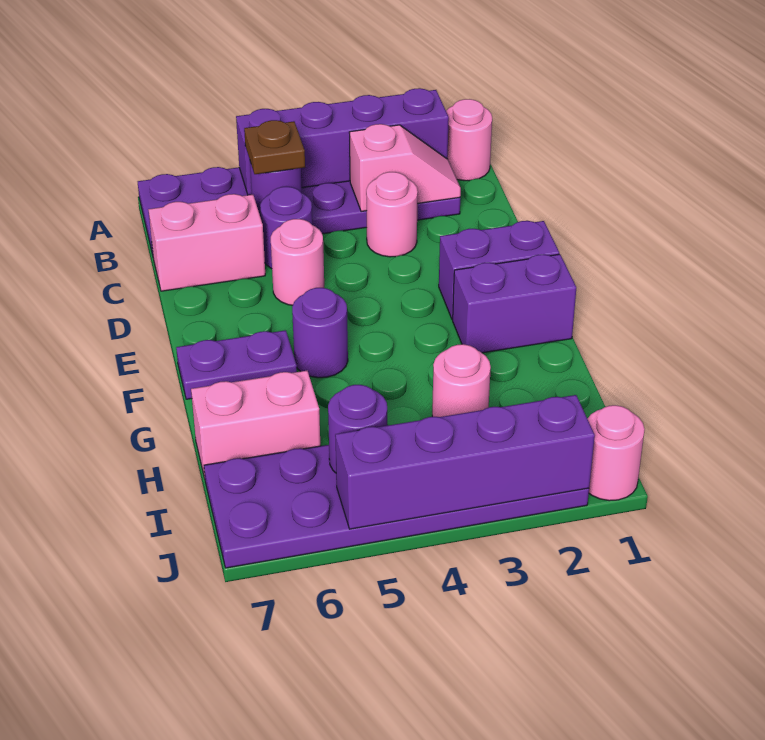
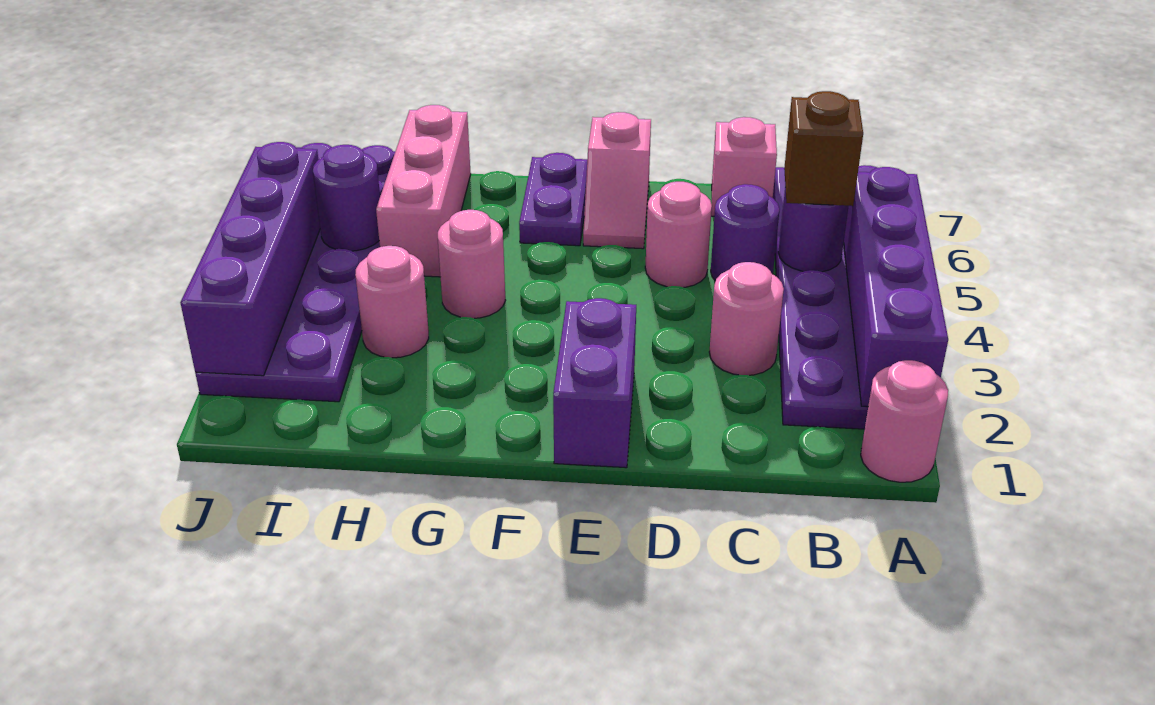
pink 1x2 slope [349,124,461,212] -> pink 1x2 slope moved to [583,112,651,249]
brown 1x1 plate [244,120,305,174] -> brown 1x1 brick [784,91,863,206]
pink 1x2 brick [148,194,265,291] -> pink 1x1 brick [711,117,777,216]
purple 1x2 brick [453,254,576,353] -> none
purple 1x1 round brick [292,288,348,378] -> none
pink 1x2 brick [191,371,320,478] -> pink 1x3 brick [376,105,471,277]
pink 1x1 round brick [587,405,645,501] -> pink 1x1 round brick moved to [438,210,506,318]

